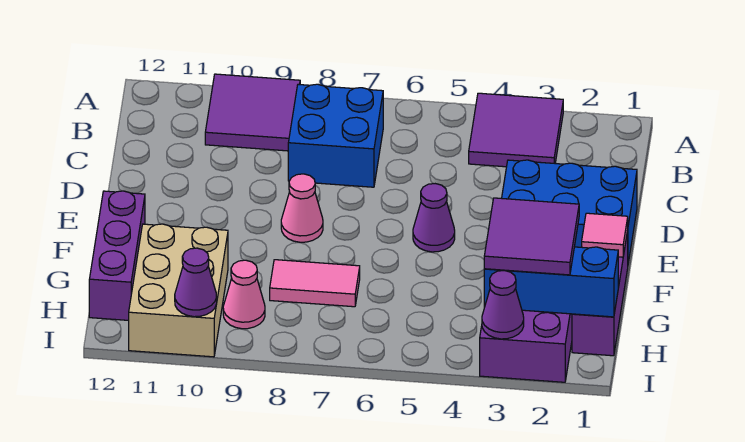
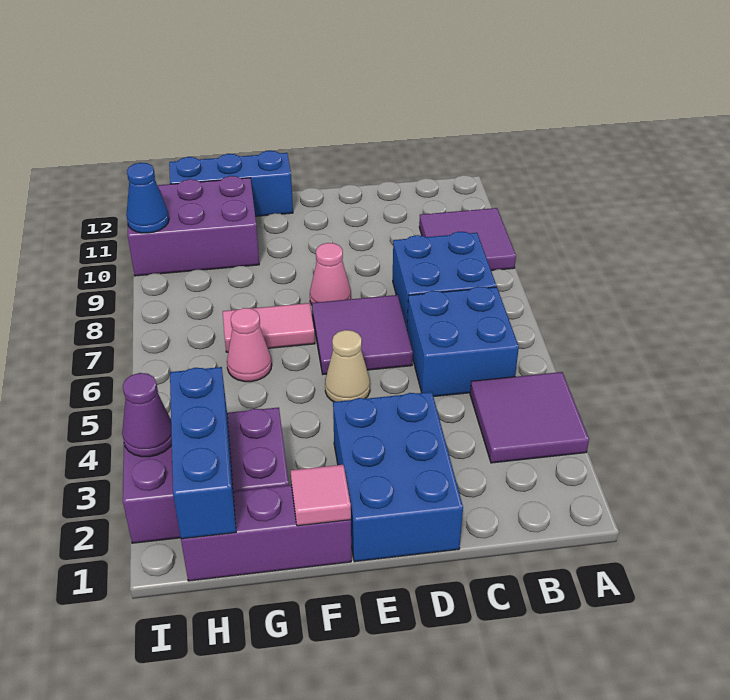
none -> blue 2x2 brick [407,286,519,397]
purple 1x1 cone [413,184,455,252] -> tan 1x1 cone [325,330,370,402]
purple 1x3 brick [89,191,145,320] -> blue 1x3 brick [169,151,293,216]
purple 2x2 tile [484,198,579,275] -> purple 2x2 tile moved to [312,295,413,374]
pink 1x2 tile [270,260,360,307] -> pink 1x2 tile turned to [223,303,315,352]
tan 2x3 brick [129,224,228,357] -> purple 2x3 brick [128,176,259,276]
pink 1x1 cone [223,260,265,329] -> pink 1x1 cone moved to [227,308,272,382]
purple 1x1 cone [175,248,217,317] -> blue 1x1 cone [126,163,169,233]

